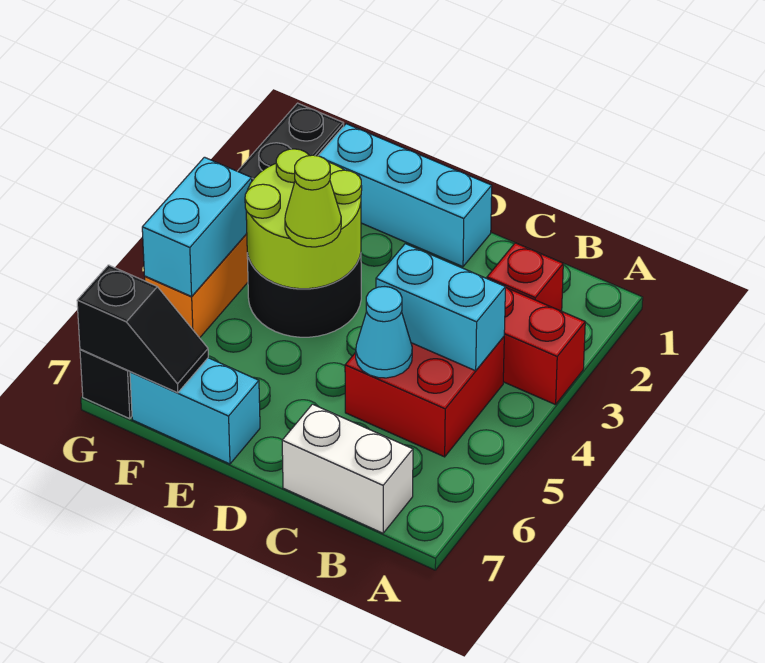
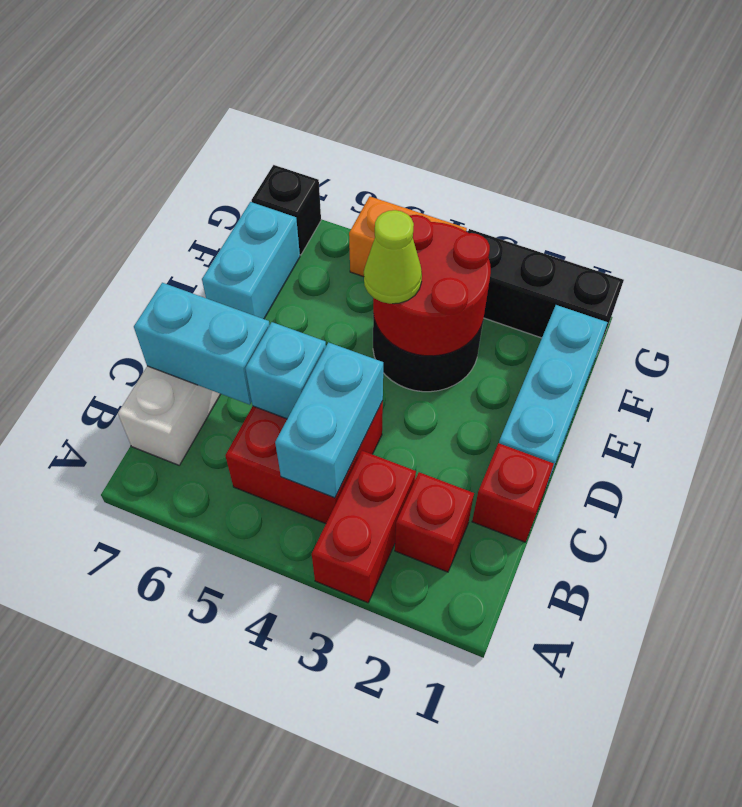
none -> red 1x1 brick [472,443,554,542]
cyan 1x1 cone [356,287,412,378] -> cyan 1x1 brick [245,322,326,419]
lime 2x2 round brick [245,149,362,289] -> red 2x2 round brick [373,215,491,356]
black 1x2 slope [77,265,208,393] -> none
cyan 1x2 brick [142,157,252,296] -> cyan 1x2 brick moved to [134,283,270,405]

